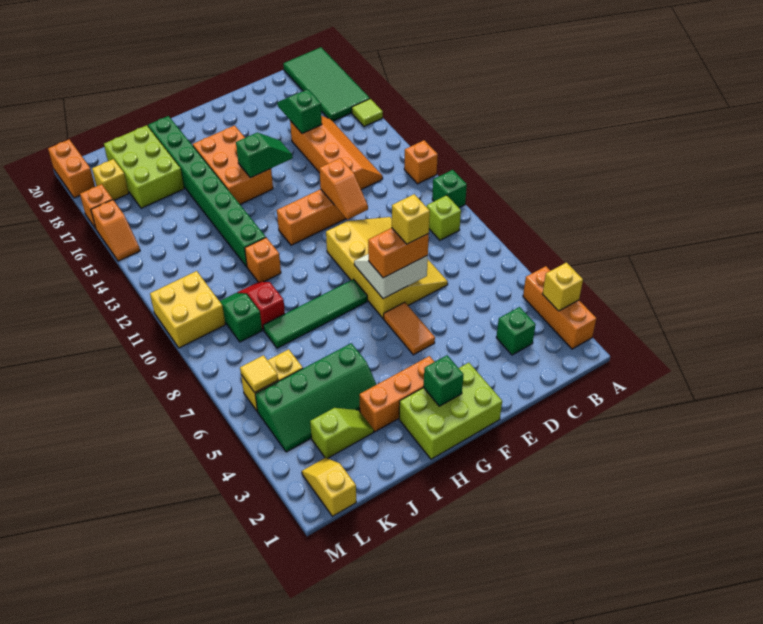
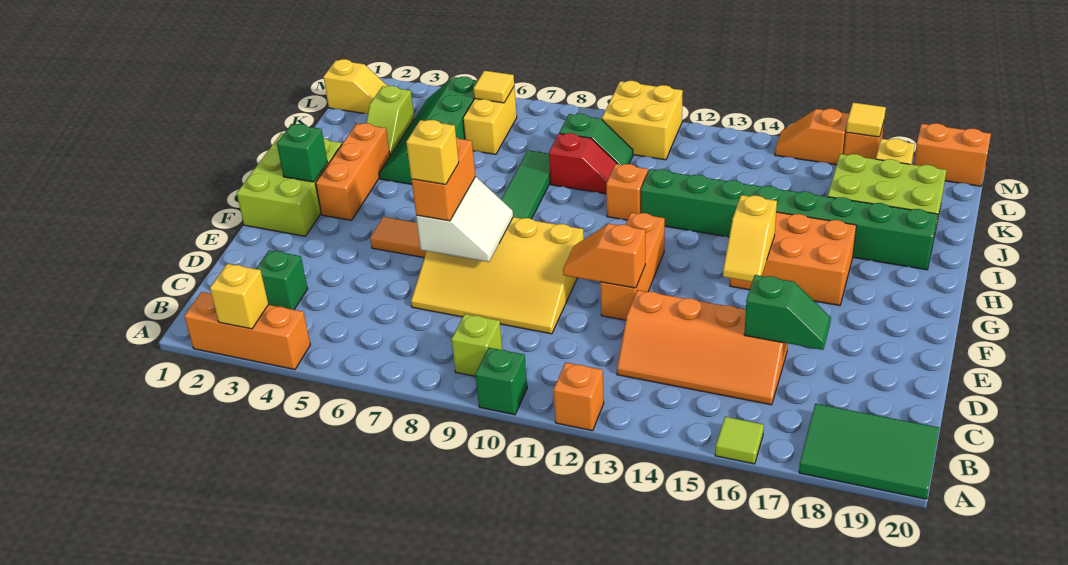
green 2x4 tile [283,47,370,121] -> green 2x3 tile [799,404,939,499]
green 1x2 slope [236,133,293,178] -> yellow 1x2 slope [723,195,777,282]
none -> yellow 1x1 tile [846,103,886,137]

